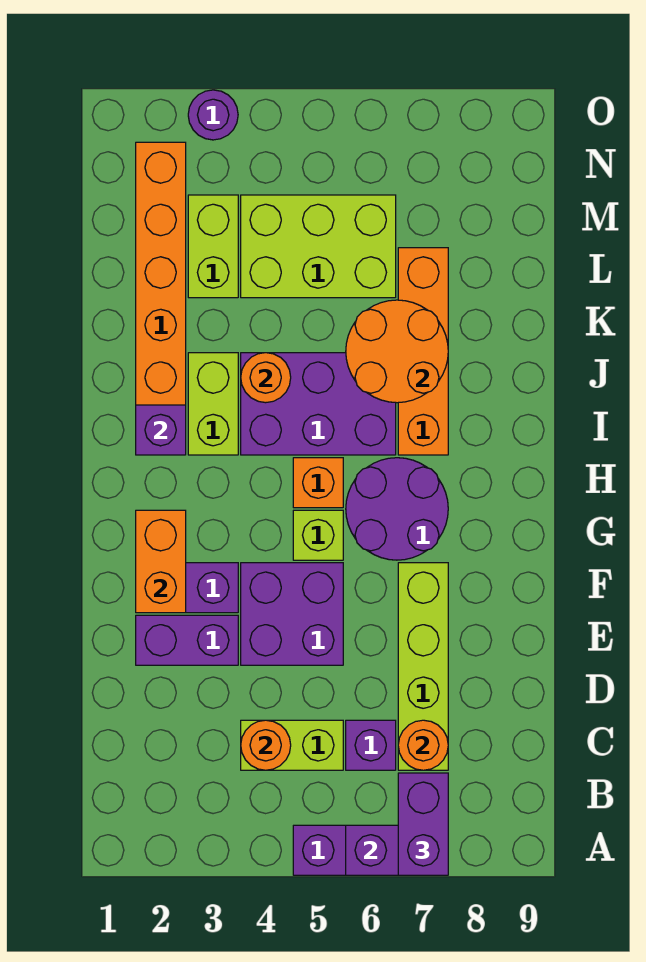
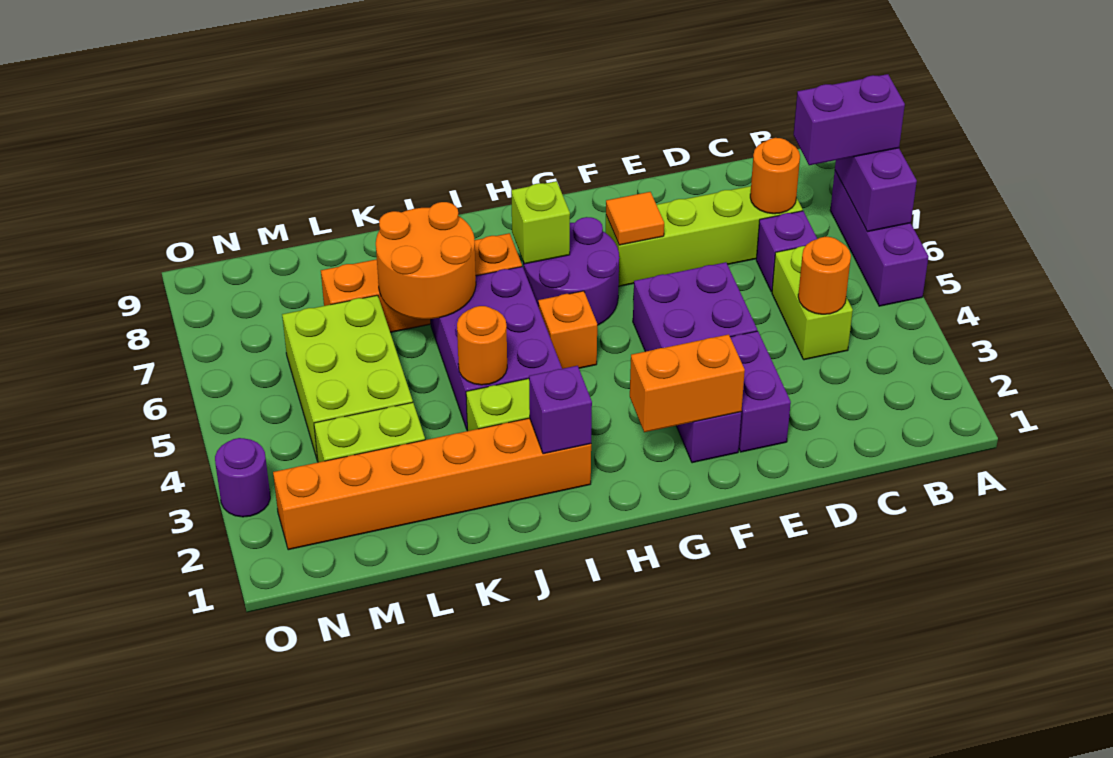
none -> orange 1x1 tile [606,192,664,245]
lime 1x1 brick [293,510,343,560] -> lime 1x1 brick moved to [511,181,570,264]

